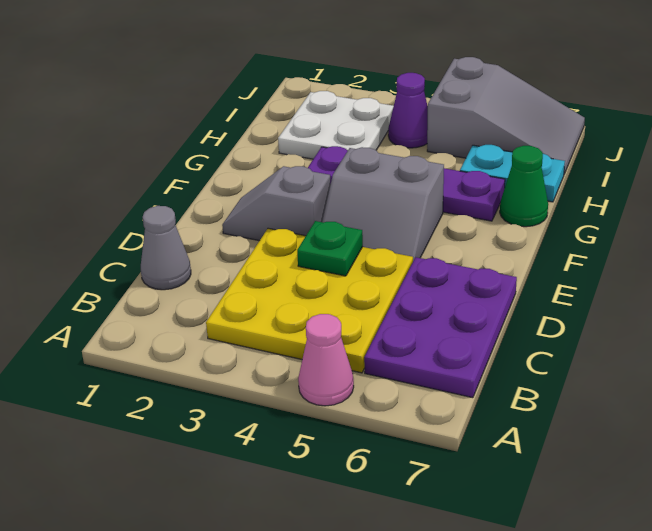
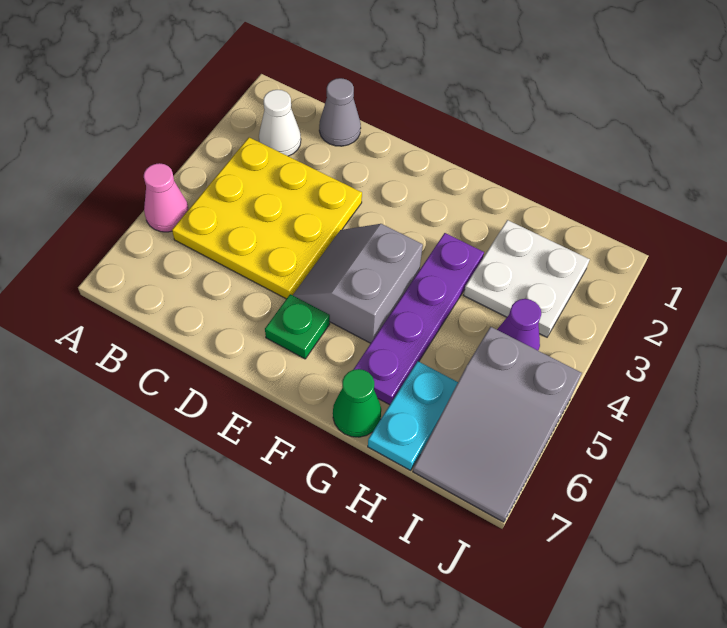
none -> white 1x1 cone [259,90,301,156]
purple 2x3 plate [364,257,517,398] -> none
green 1x1 plate [297,221,363,276] -> green 1x1 plate moved to [265,294,330,359]
grey 1x2 slope [222,166,331,241] -> none

